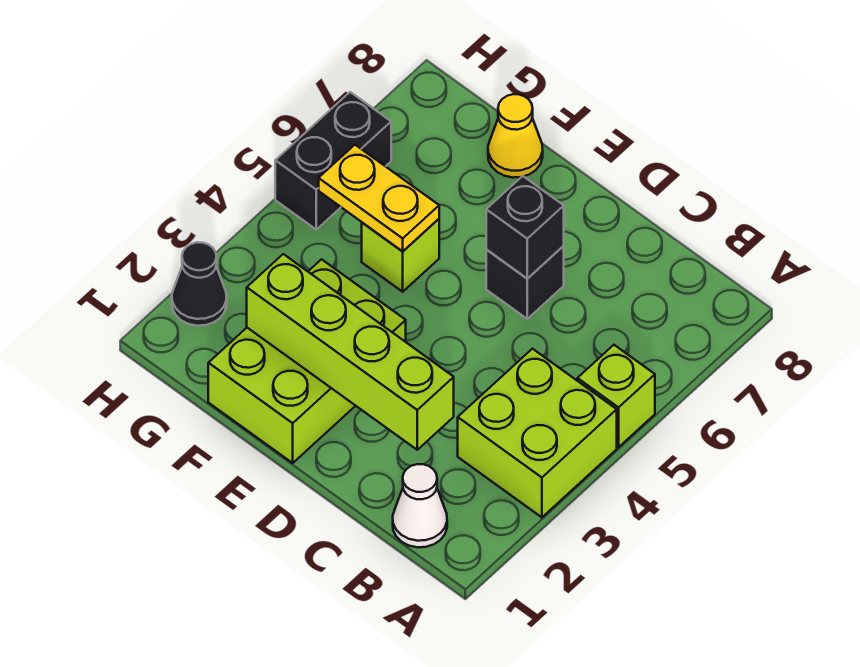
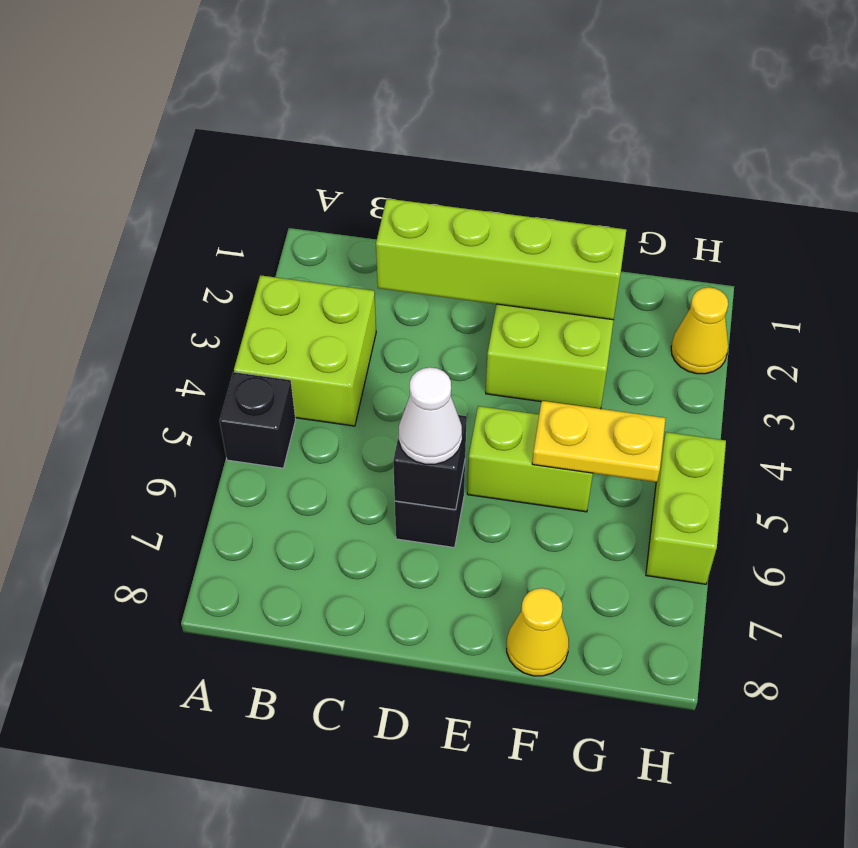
lime 1x1 brick [577,345,655,447] -> black 1x1 brick [220,372,296,468]
white 1x1 cone [393,464,447,547] -> white 1x1 cone moved to [399,367,462,464]
lime 1x1 brick [362,219,439,292] -> lime 1x2 brick [467,406,593,512]
black 1x1 cone [172,242,227,326] -> yellow 1x1 cone [671,287,728,374]
black 1x2 brick [275,92,391,229] -> lime 1x2 brick [646,432,726,584]

